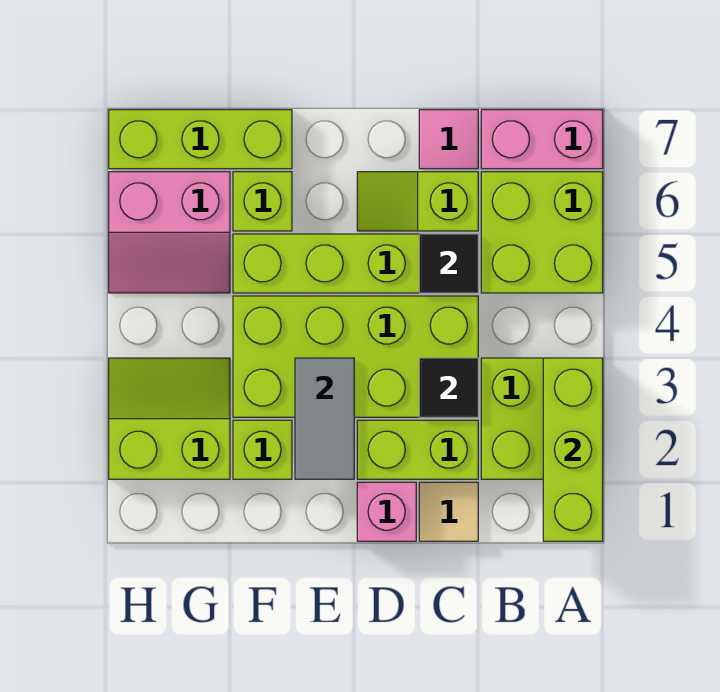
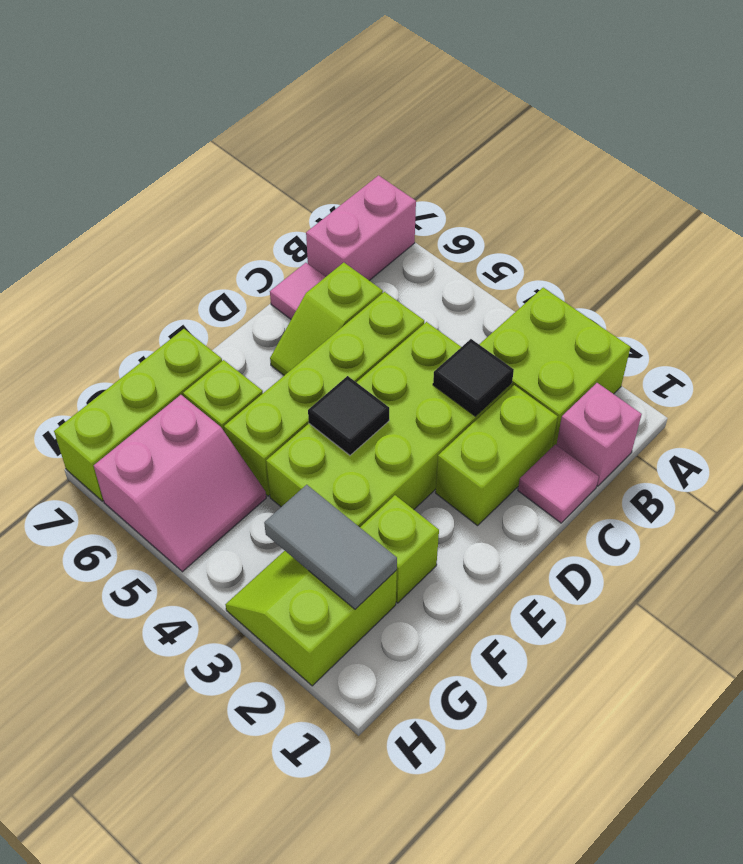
lime 1x3 brick [543,358,603,541] -> none
lime 2x2 brick [481,172,603,293] -> none
tan 1x1 tile [419,482,478,541] -> pink 1x1 tile [518,445,599,523]
black 1x1 tile [419,234,478,293] -> black 1x1 tile moved to [308,376,389,455]
pink 1x1 brick [357,482,416,541] -> pink 1x1 brick moved to [557,383,642,486]
grey 1x2 tile [295,358,354,479] -> grey 1x2 tile moved to [264,485,397,609]

